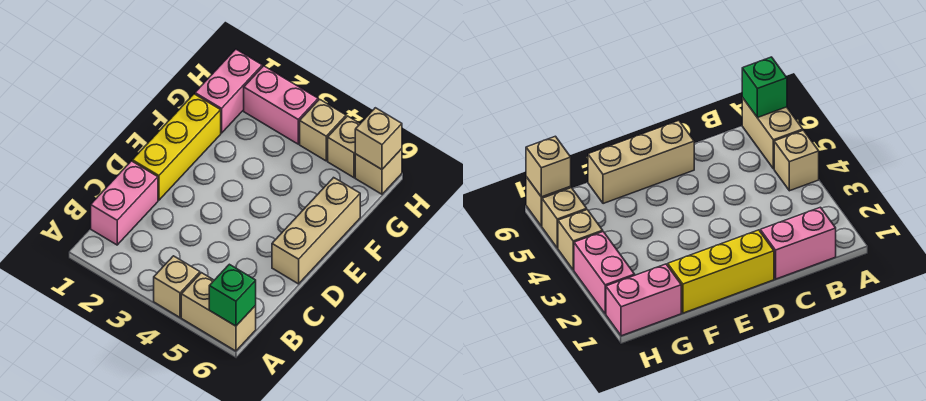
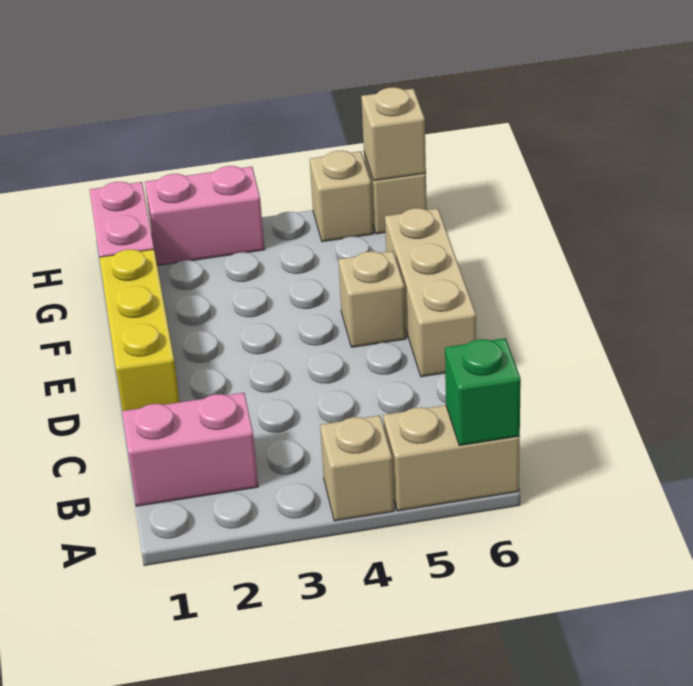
pink 1x2 brick [91,161,158,245] -> pink 1x2 brick turned to [122,393,258,506]
tan 1x1 brick [300,99,346,161] -> tan 1x1 brick moved to [338,251,406,347]

